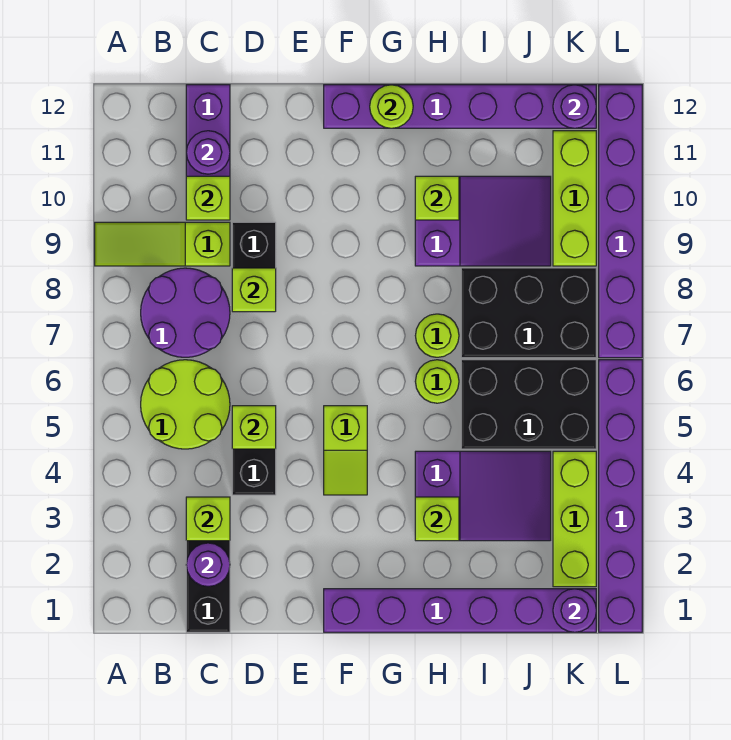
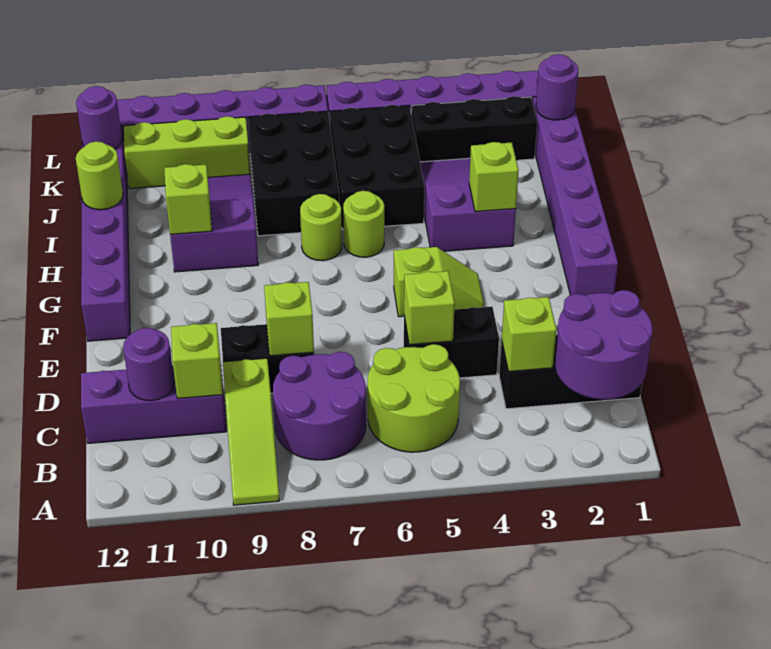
purple 1x1 round brick [186,543,230,587] -> purple 2x2 round brick [555,290,652,399]
lime 1x1 round brick [370,85,413,128] -> lime 1x1 round brick moved to [76,141,123,210]
lime 1x3 brick [553,451,596,587] -> black 1x3 brick [411,96,537,162]

